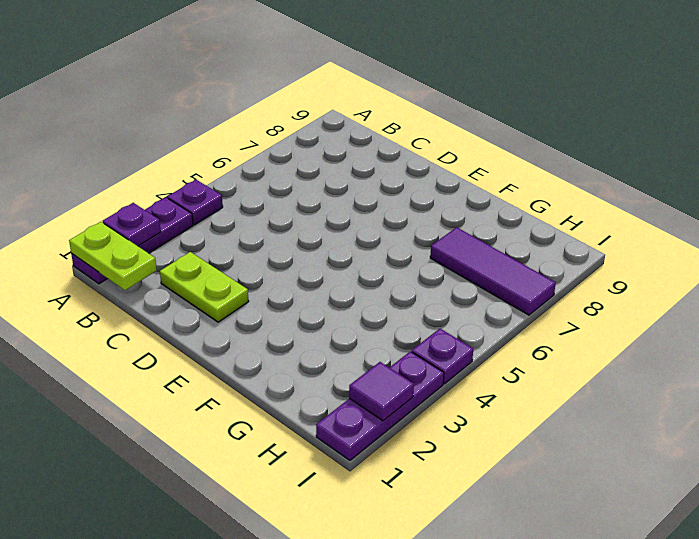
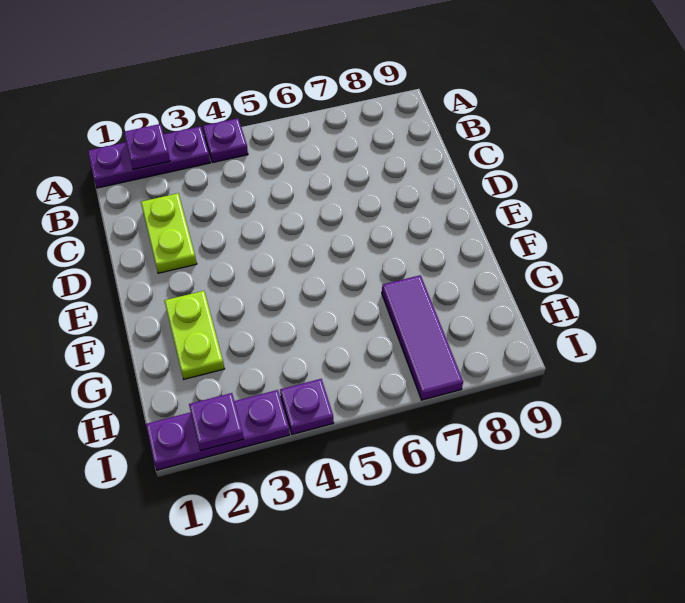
lime 1x2 plate [69,222,157,290] -> lime 1x2 plate moved to [164,291,224,379]
purple 1x1 tile [349,362,414,421] -> purple 1x1 plate [189,393,244,451]

